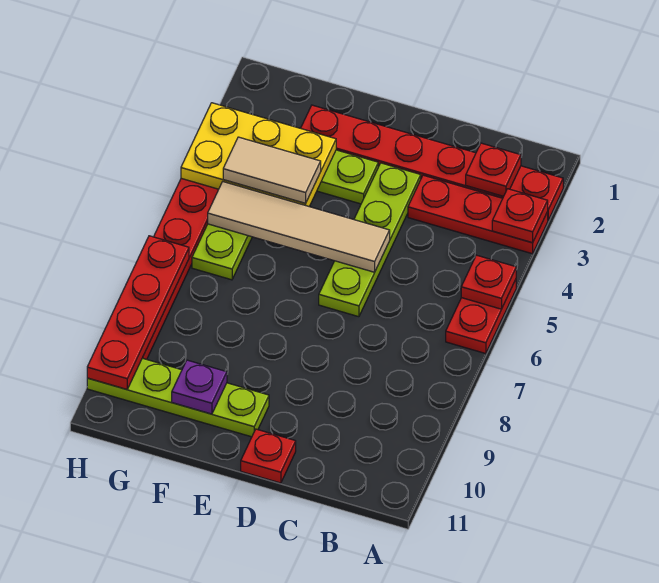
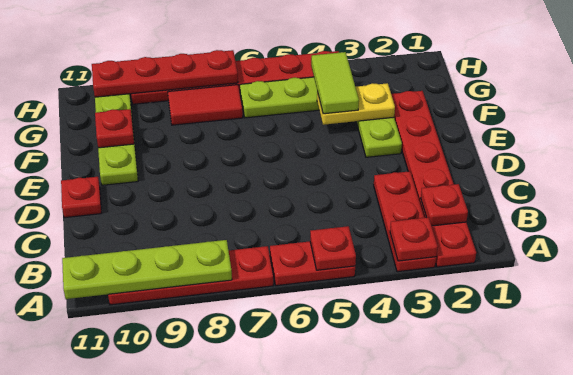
none -> red 1x4 plate [108,246,273,305]
lime 1x4 plate [319,163,421,317] -> lime 1x4 plate moved to [62,240,232,299]
tan 1x4 tile [208,182,390,272] -> none
yellow 2x3 plate [181,103,336,207] -> yellow 1x2 plate [317,83,395,125]
tan 1x2 tile [223,137,321,203] -> lime 1x2 tile [311,52,359,114]
purple 1x1 plate [172,360,227,414] -> red 1x1 plate [95,109,134,148]
none -> red 1x2 tile [168,85,243,125]

